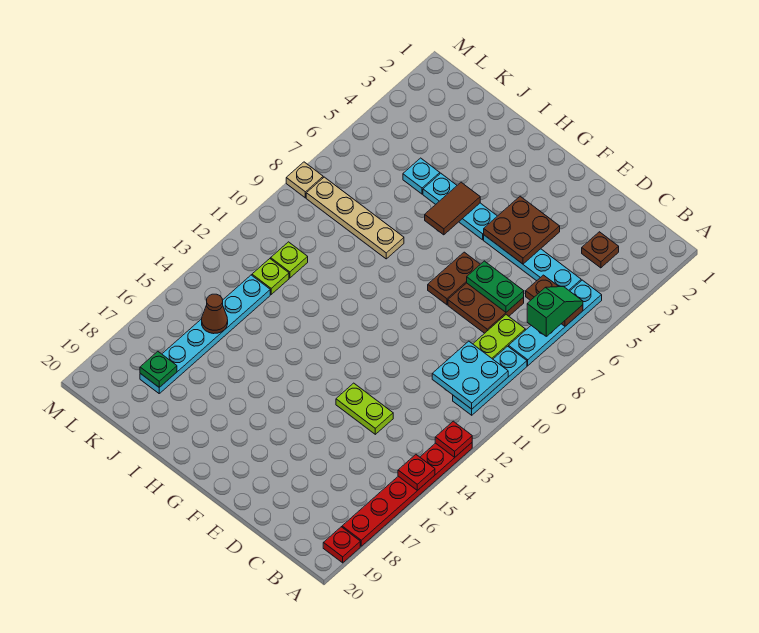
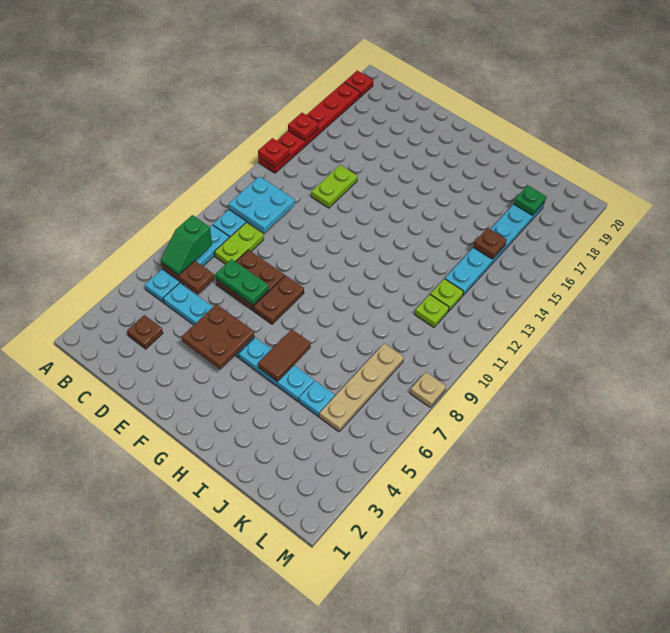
lime 1x2 plate [336,383,393,434] -> lime 1x2 plate turned to [311,165,357,208]
tan 1x4 plate [306,177,404,259] -> tan 1x4 plate turned to [319,343,404,432]
brown 1x1 cone [202,294,228,334] -> brown 1x1 plate [473,228,507,259]

